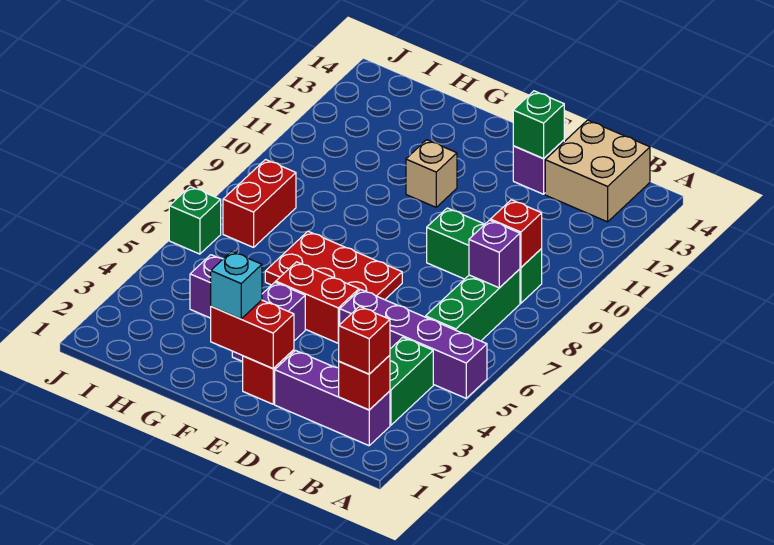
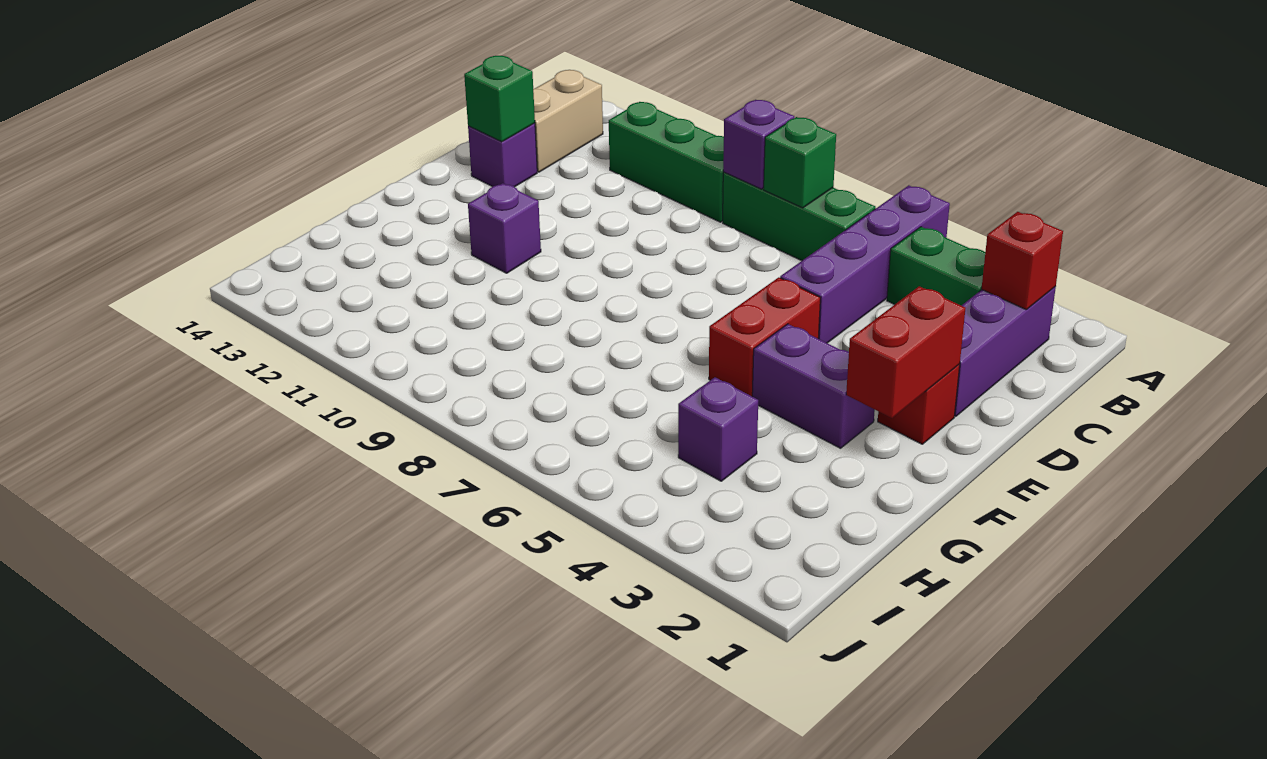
red 1x1 brick [339,306,390,374] -> none
green 1x3 brick [427,208,542,303] -> green 1x3 brick turned to [609,102,724,222]
red 1x1 brick [491,200,542,268] -> none
tan 2x2 brick [545,120,650,222] -> tan 1x2 brick [533,70,603,172]
red 2x3 plate [265,231,402,300] -> none
cyan 1x1 brick [211,251,262,319] -> none
tan 1x1 brick [406,140,457,207] -> purple 1x1 brick [468,183,541,273]
red 1x2 brick [223,160,296,247] -> none
green 1x1 brick [169,186,221,254] -> green 1x1 brick moved to [764,117,836,208]

